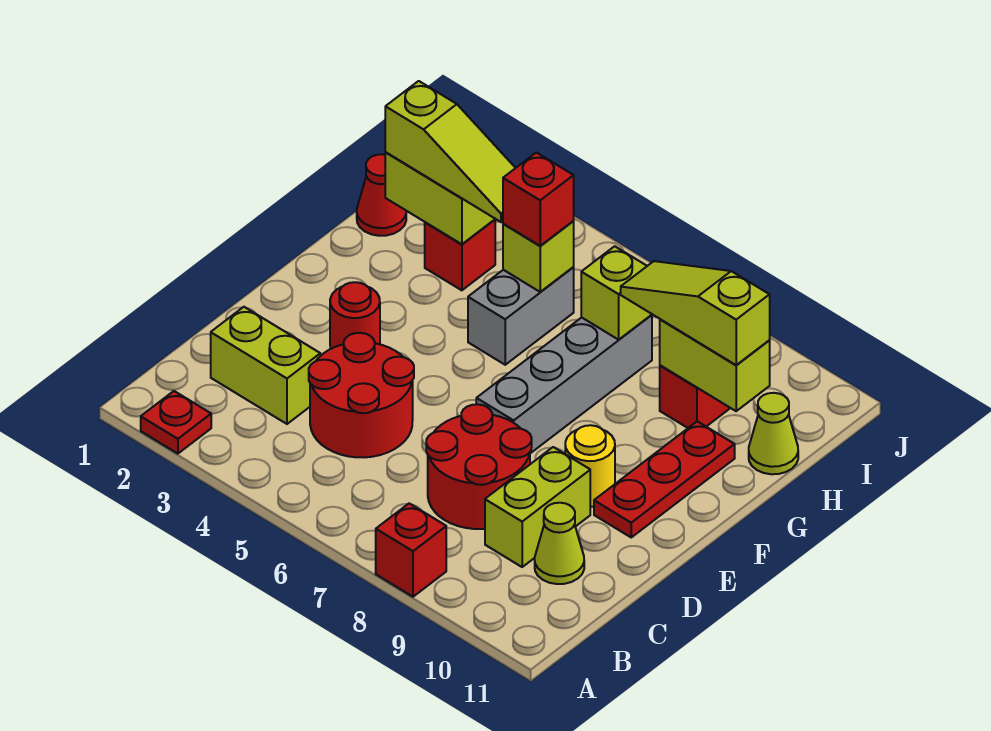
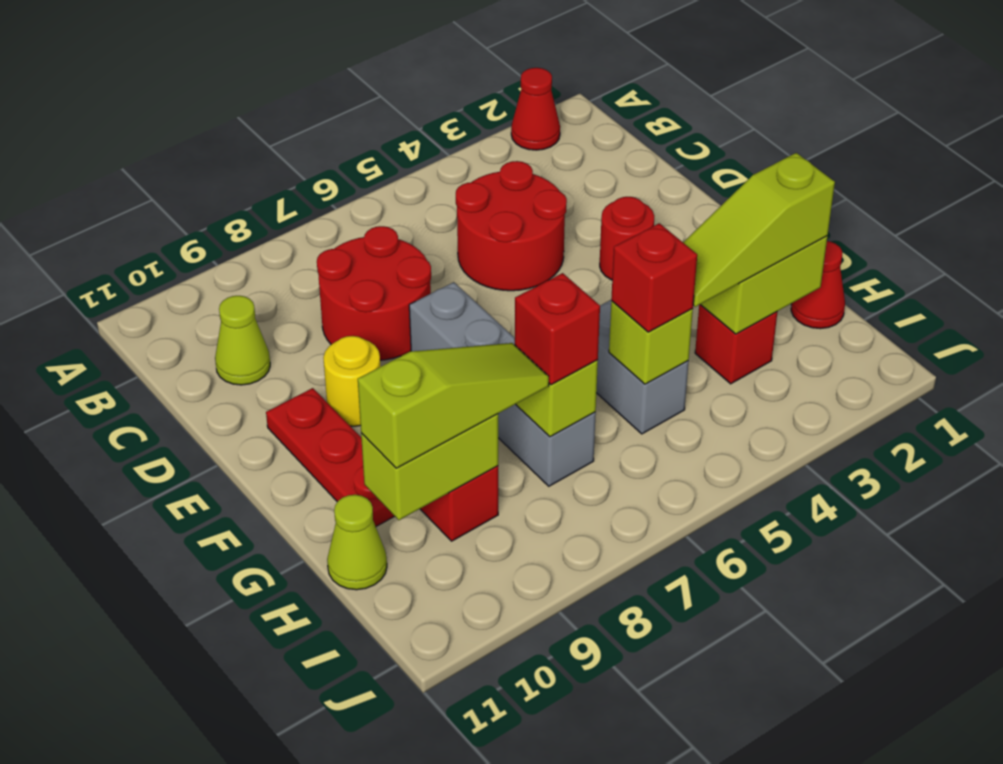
red 1x1 plate [141,391,211,454] -> red 1x1 cone [511,68,560,150]
red 1x1 brick [376,503,446,597] -> red 1x1 brick moved to [515,273,600,385]
lime 1x2 brick [211,307,320,424] -> none
lime 1x2 brick [485,447,590,567] -> none

